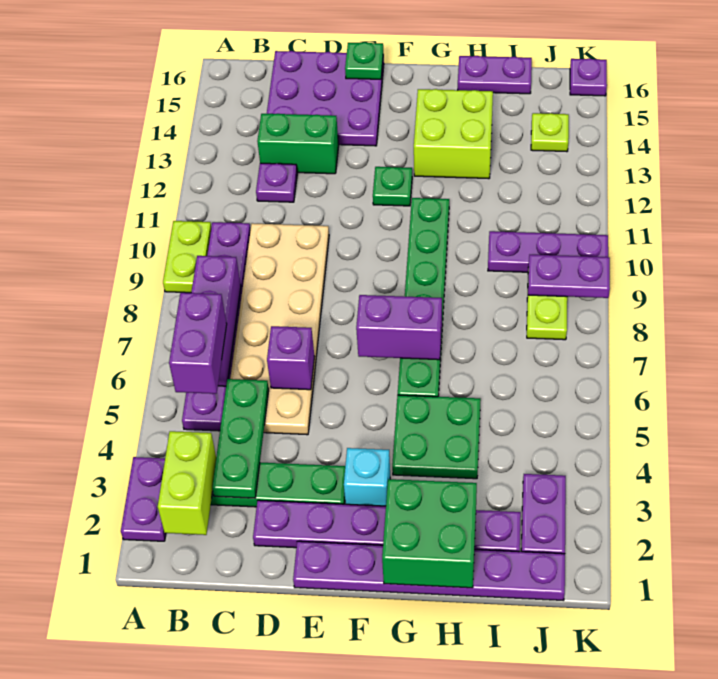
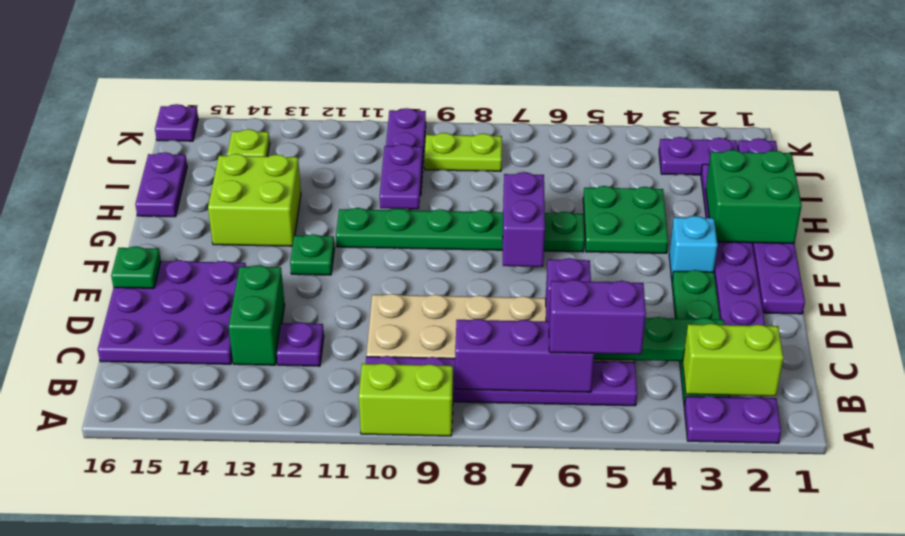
lime 1x2 plate [163,221,211,293] -> lime 1x2 brick [359,363,453,436]
purple 1x2 plate [528,255,610,298] -> purple 1x2 plate moved to [380,144,422,209]

